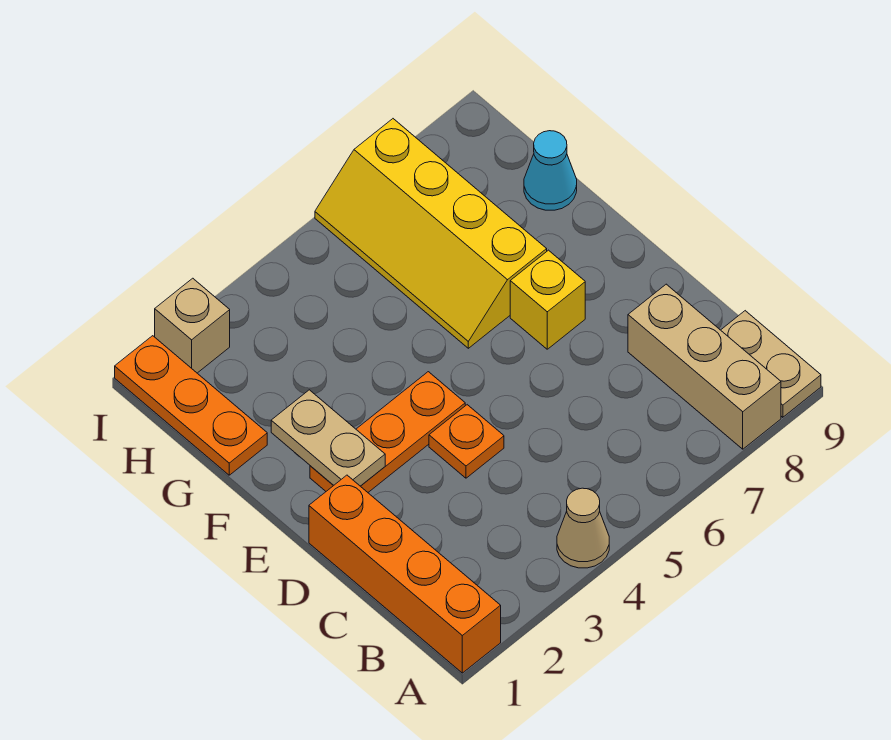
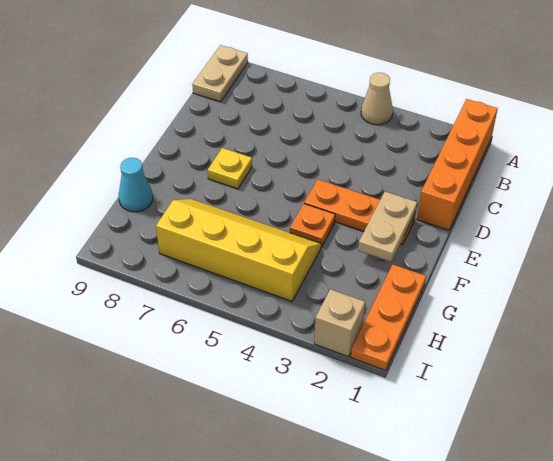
tan 1x3 brick [628,284,781,449] -> none
orange 1x1 plate [429,405,504,478] -> orange 1x1 plate moved to [290,204,335,247]
yellow 1x1 brick [510,250,585,349] -> yellow 1x1 plate [208,148,252,189]
yellow 2x4 slope [315,119,547,348] -> yellow 2x4 slope turned to [156,199,321,301]

